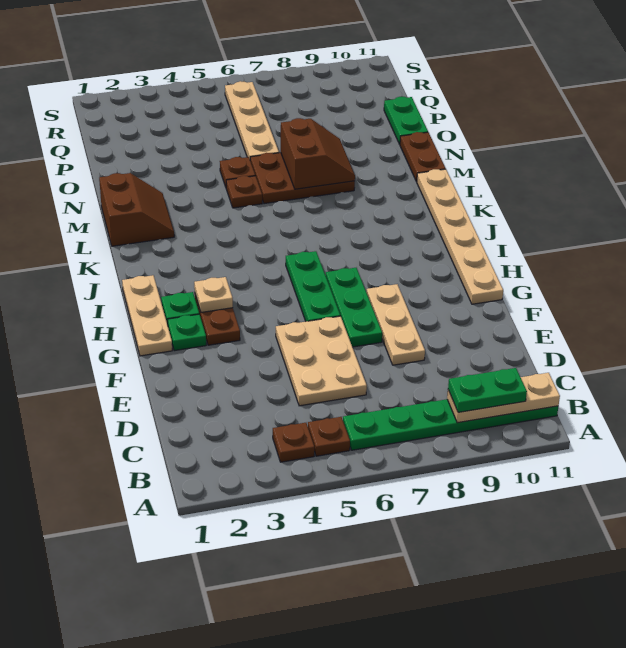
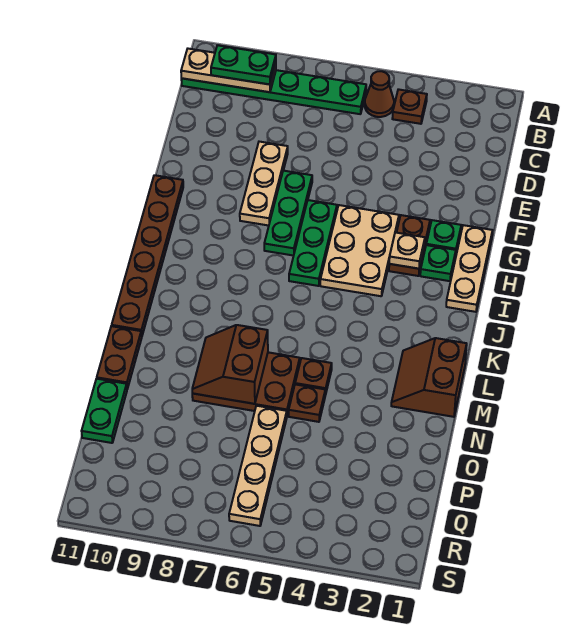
brown 1x1 plate [308,417,350,456] -> brown 1x1 cone [365,71,394,117]
tan 2x3 plate [276,316,367,406] -> tan 2x3 plate moved to [320,205,399,296]
tan 1x6 plate [417,169,503,304] -> brown 1x6 plate [112,175,183,337]

